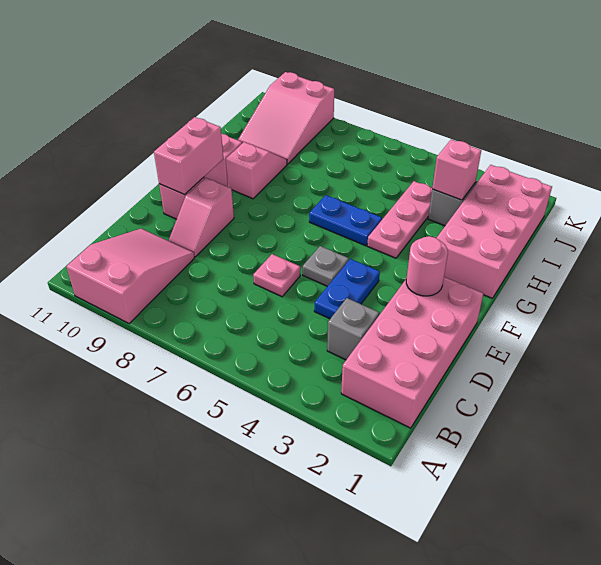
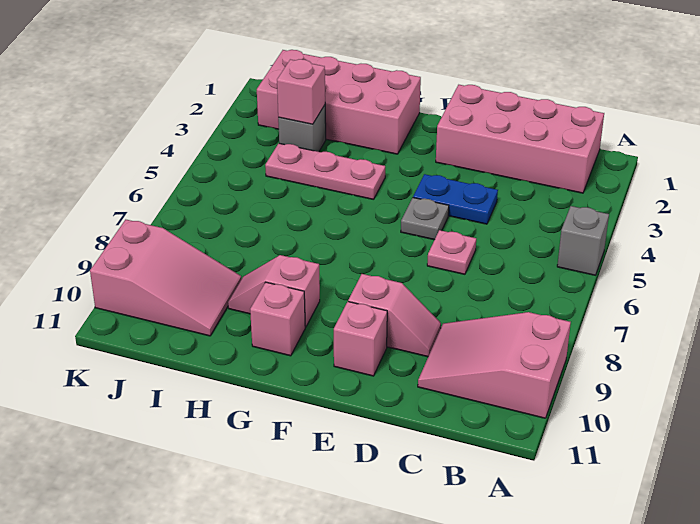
grey 1x1 brick [327,298,379,360] -> grey 1x1 brick moved to [557,206,609,275]
pink 1x1 round brick [406,236,448,296] -> none
pink 1x2 brick [154,117,223,195] -> none
blue 1x2 plate [309,195,382,246] -> none

